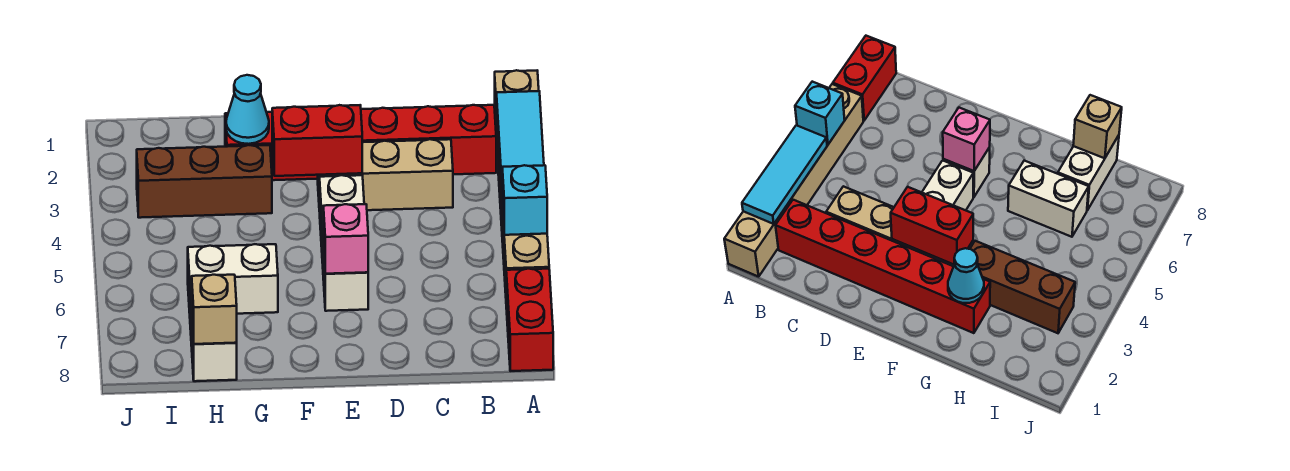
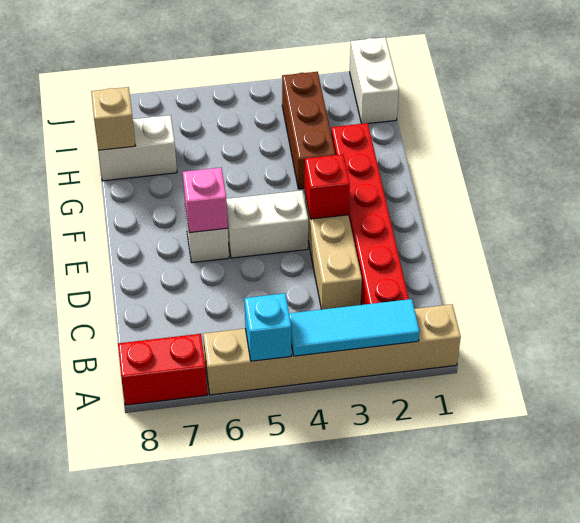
red 1x2 brick [272,105,362,176] -> red 1x1 brick [305,154,350,219]
cyan 1x1 cone [226,75,269,144] -> none
white 1x2 brick [188,244,278,314] -> white 1x2 brick moved to [350,37,399,124]

